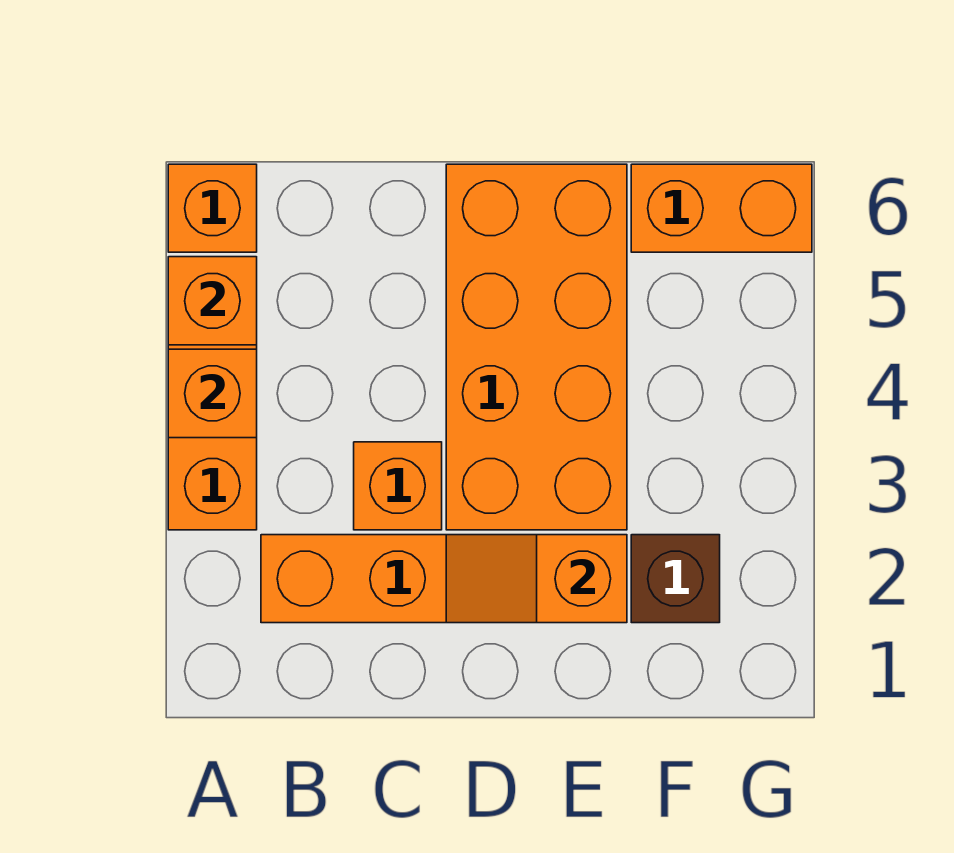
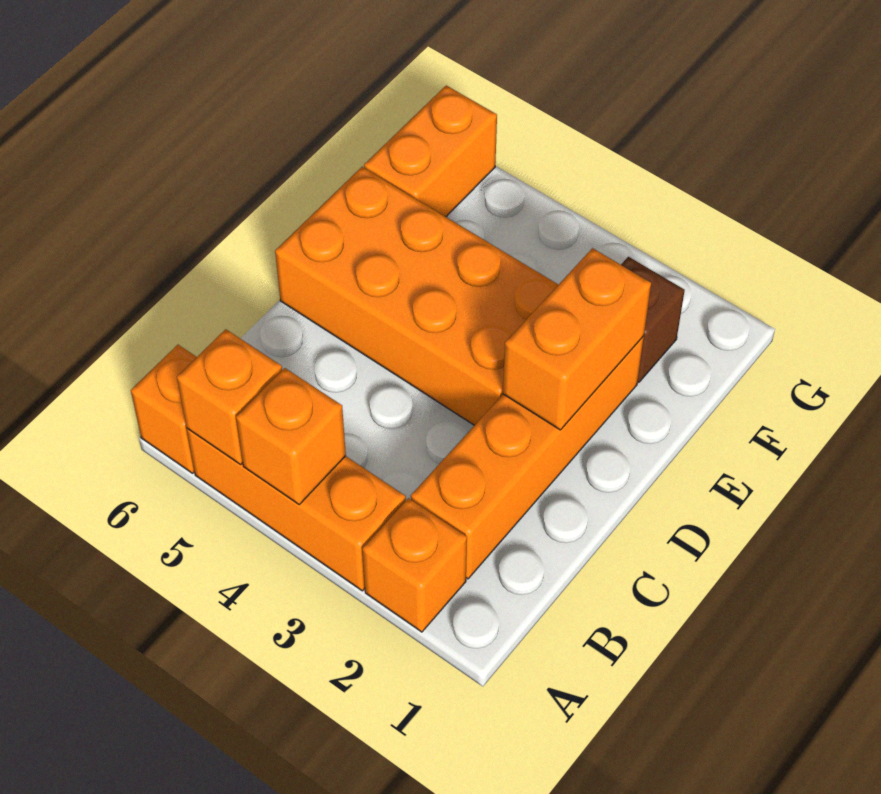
orange 1x1 brick [354,442,442,530] -> orange 1x1 brick moved to [363,498,467,632]
orange 1x2 slope [446,535,627,623] -> orange 1x2 brick [503,248,651,430]

